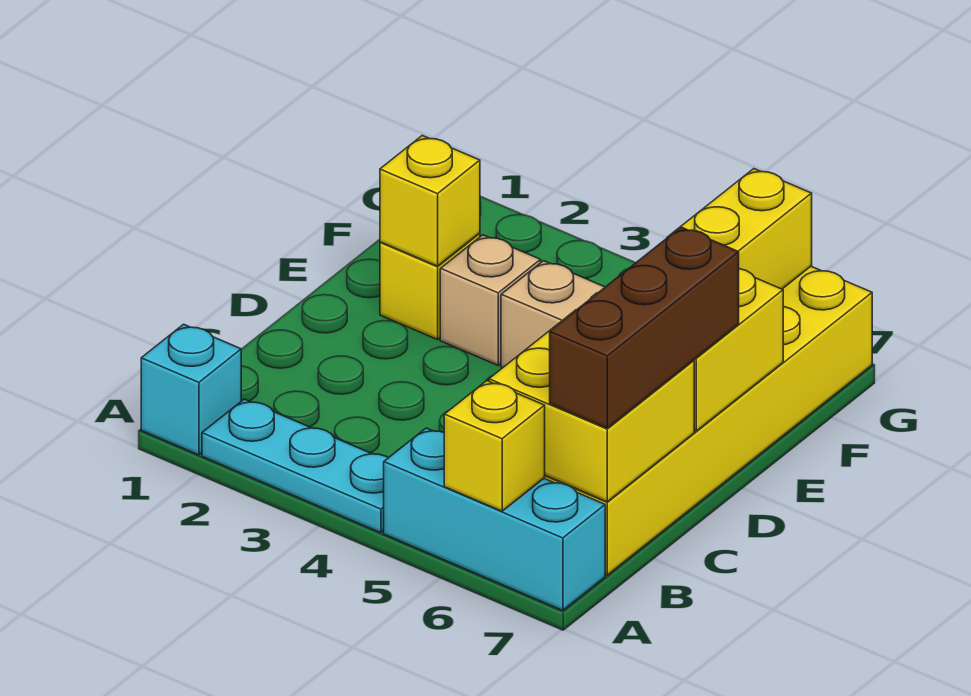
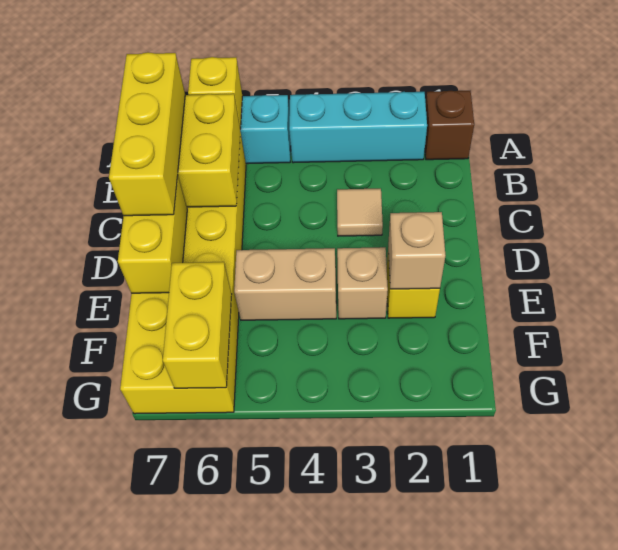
cyan 1x1 brick [141,324,241,455] -> brown 1x1 brick [425,91,474,160]
cyan 1x3 plate [202,399,388,533] -> cyan 1x3 brick [289,92,427,163]
brown 1x3 brick [550,227,739,428] -> yellow 1x3 brick [109,52,185,216]
none -> tan 1x1 tile [337,189,383,236]
yellow 1x1 brick [380,136,480,266] -> tan 1x1 brick [388,212,446,289]

